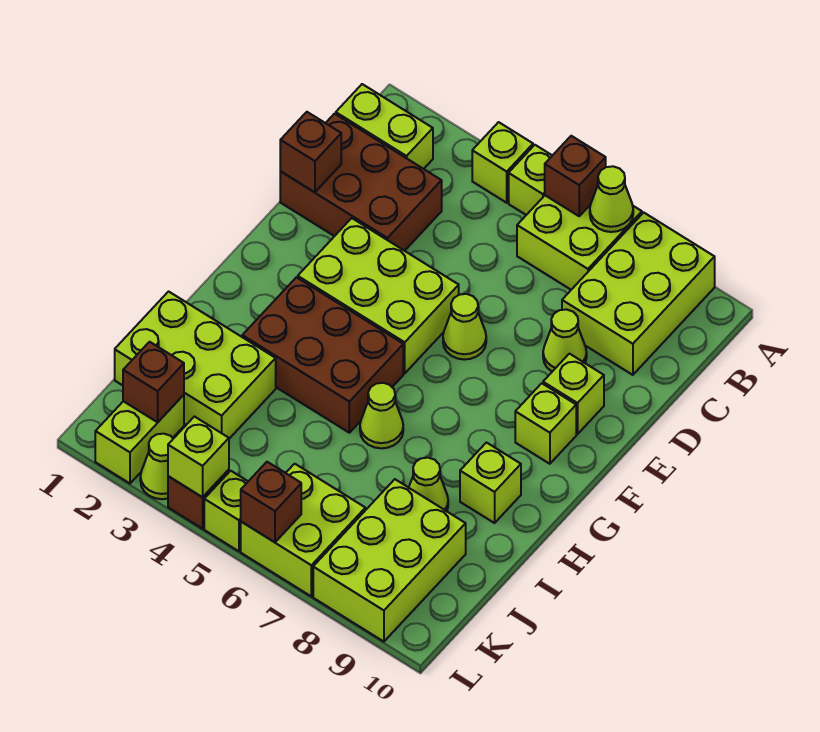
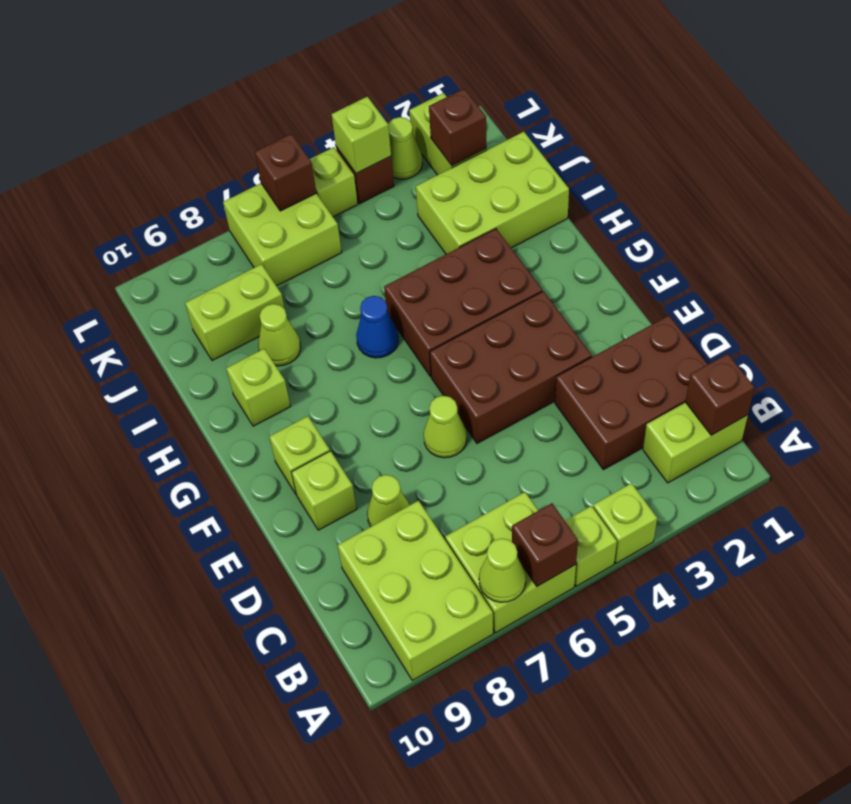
brown 1x1 brick [280,112,341,192] -> brown 1x1 brick moved to [686,354,755,435]
lime 2x3 brick [298,218,459,373] -> brown 2x3 brick [430,291,592,443]
lime 1x1 cone [360,383,403,448] -> blue 1x1 cone [356,296,398,358]
lime 2x3 brick [313,479,466,642] -> lime 1x2 brick [185,264,285,361]

